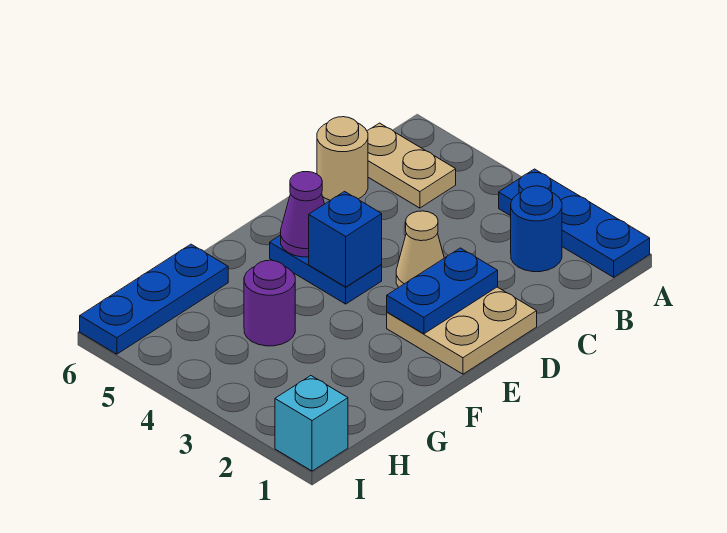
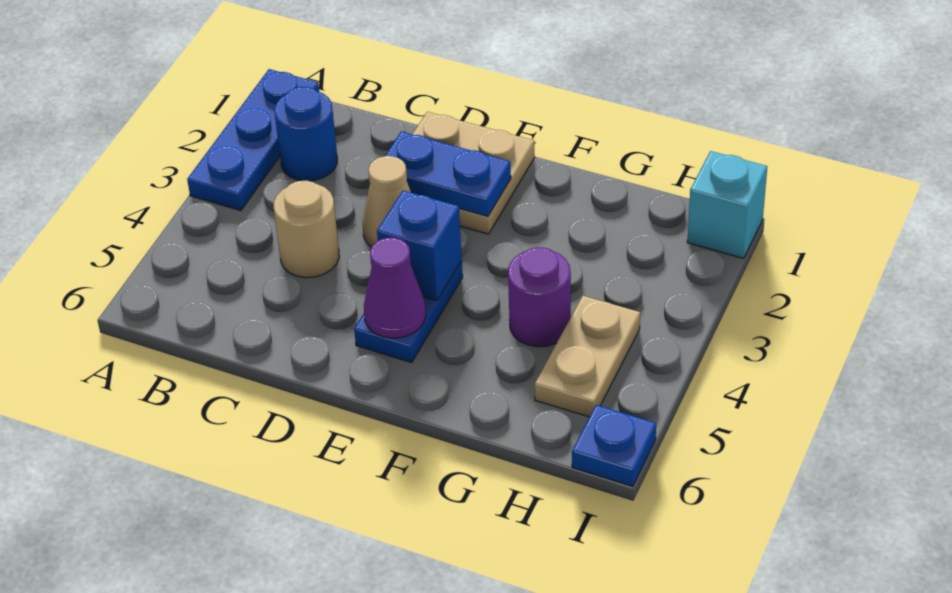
tan 1x2 plate [367,123,456,208] -> tan 1x2 plate moved to [535,296,640,417]
tan 1x1 round brick [317,117,368,200] -> tan 1x1 round brick moved to [274,181,339,278]
blue 1x3 plate [80,244,228,354] -> blue 1x1 plate [572,405,656,486]

